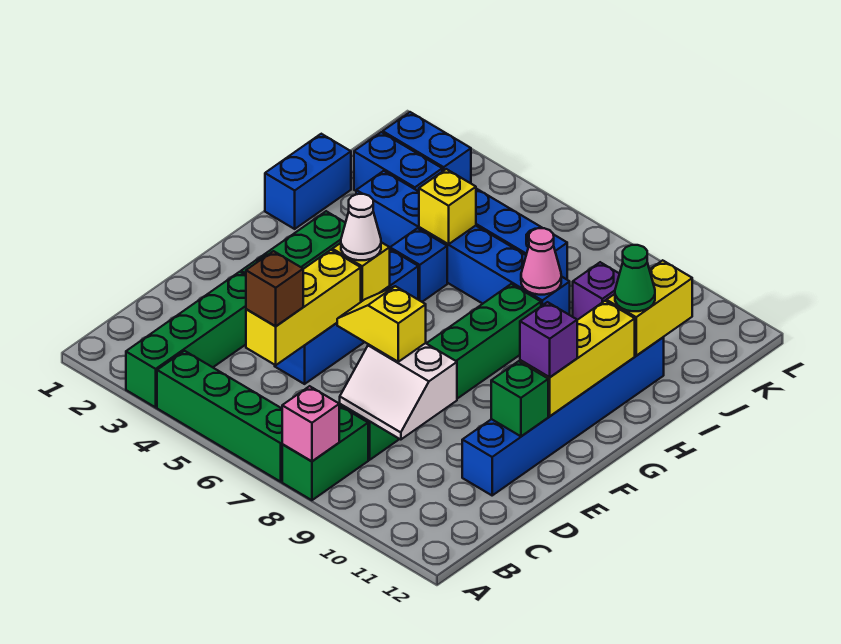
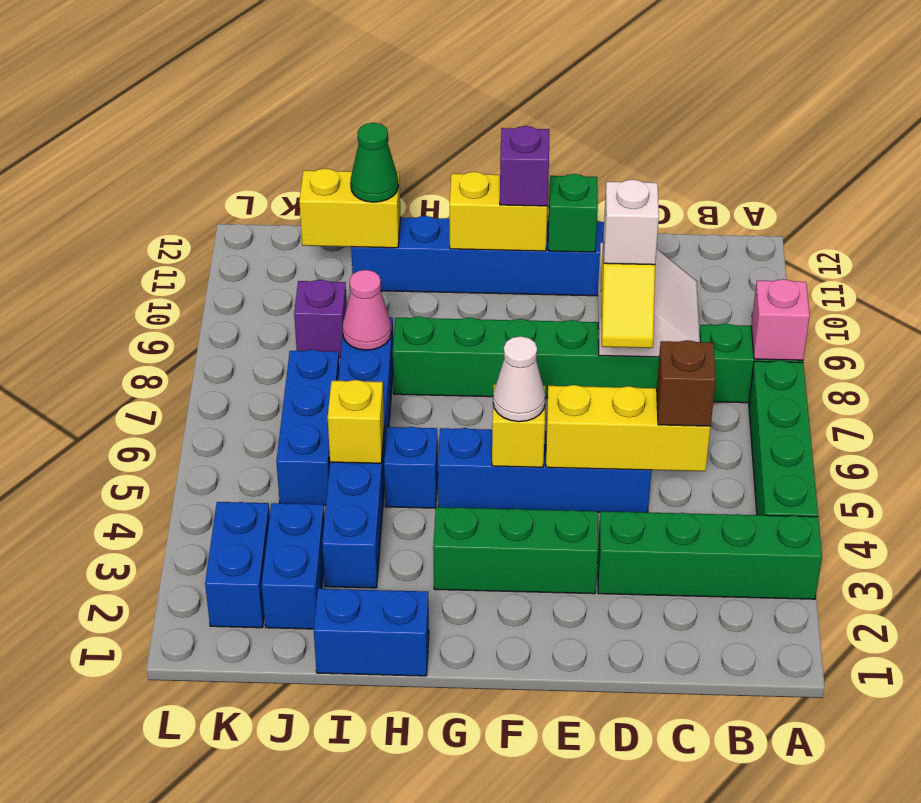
none -> white 1x1 brick [604,179,659,265]
yellow 1x3 brick [520,301,635,416] -> yellow 1x2 brick [450,172,547,251]

